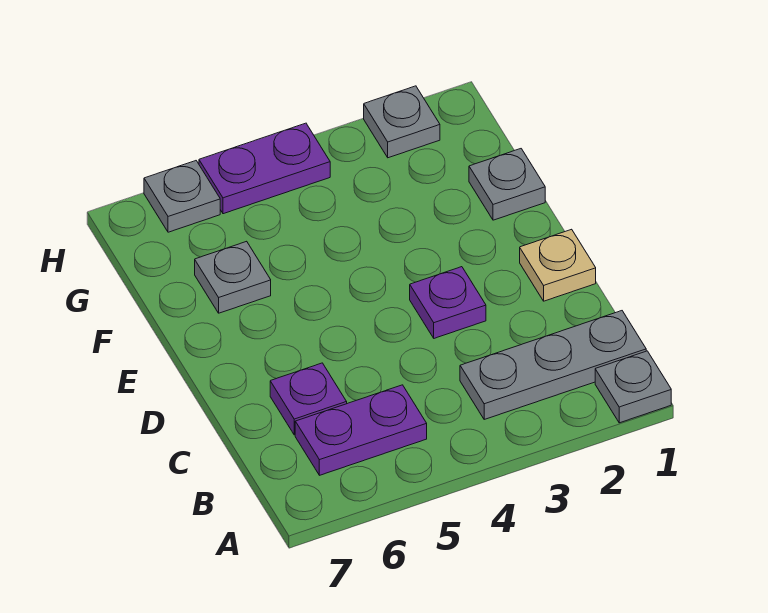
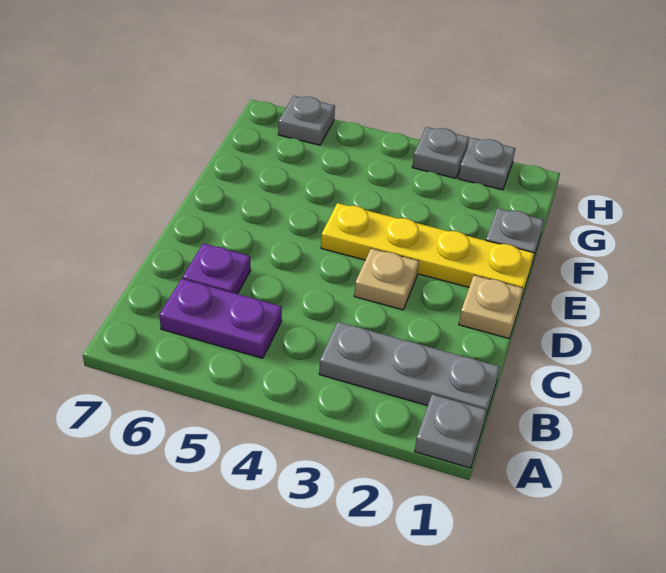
purple 1x1 plate [410,267,486,338] -> tan 1x1 plate [354,249,419,310]
none -> yellow 1x4 plate [321,203,534,295]
grey 1x1 plate [195,241,271,313] -> grey 1x1 plate moved to [412,127,469,178]
purple 1x2 plate [199,123,330,214] -> none

